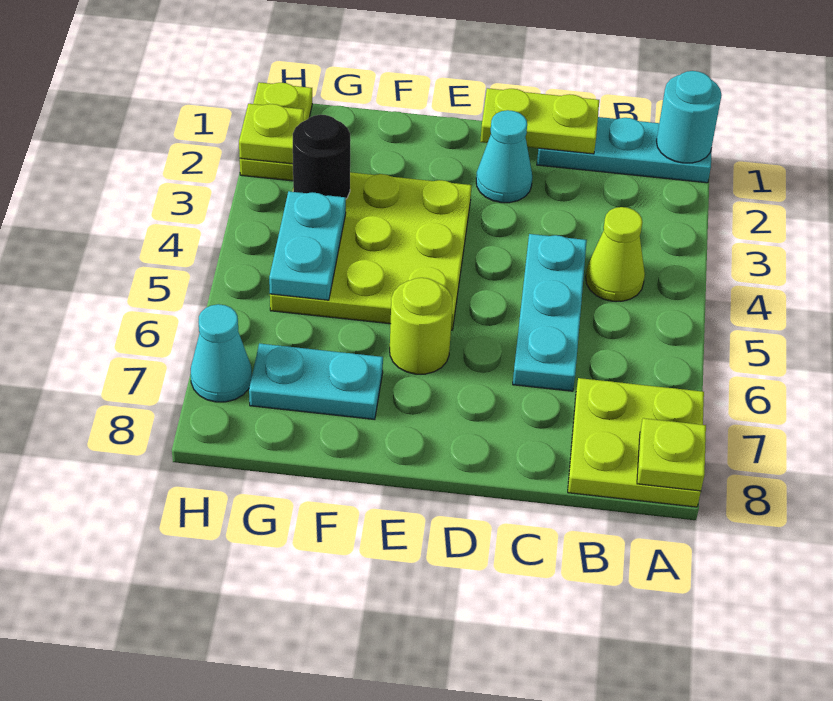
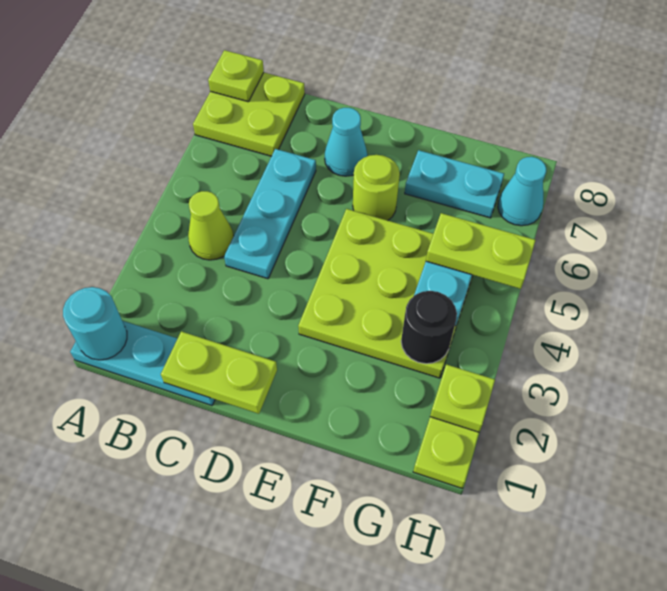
cyan 1x1 cone [476,110,532,203] -> cyan 1x1 cone moved to [325,108,367,176]
none -> lime 1x2 plate [426,213,536,289]

